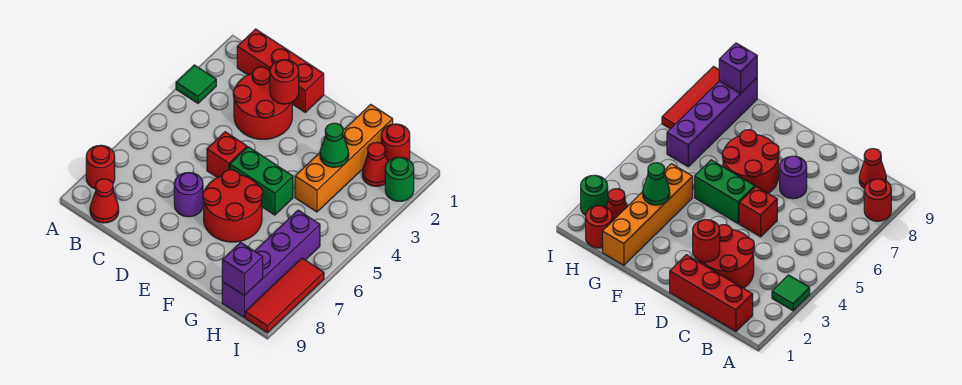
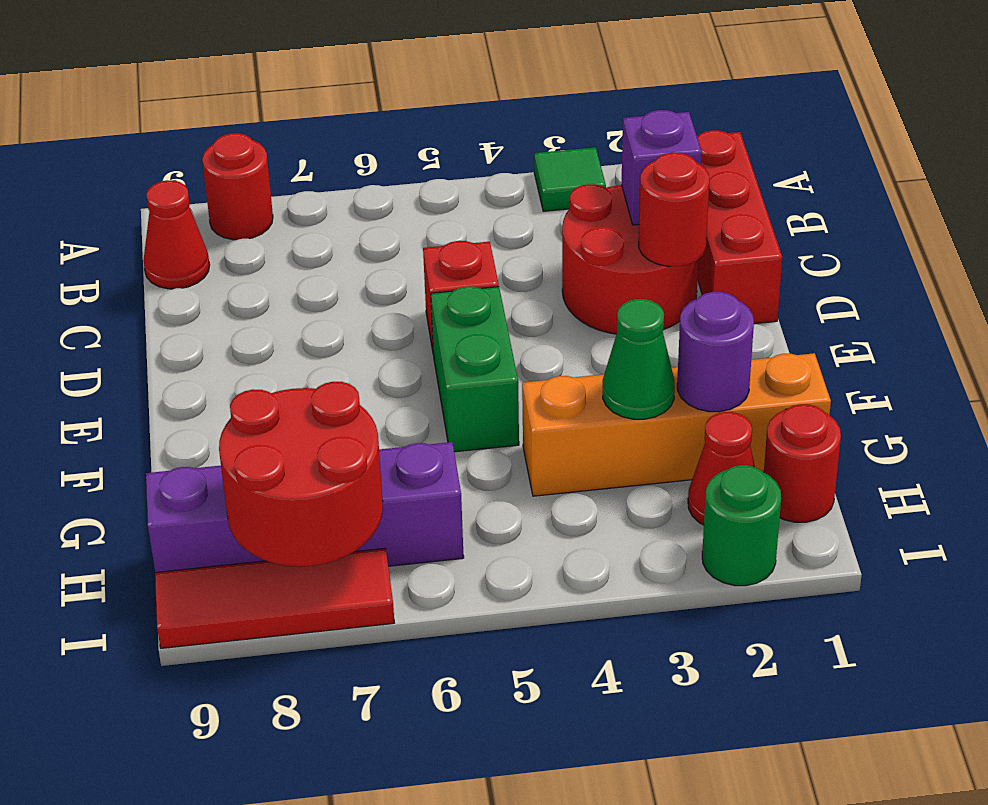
purple 1x1 round brick [174,173,203,217] -> purple 1x1 round brick moved to [677,292,754,412]
red 2x2 round brick [203,170,263,242] -> red 2x2 round brick moved to [219,382,383,567]
purple 1x1 brick [222,242,263,296] -> purple 1x1 brick moved to [622,110,702,225]

